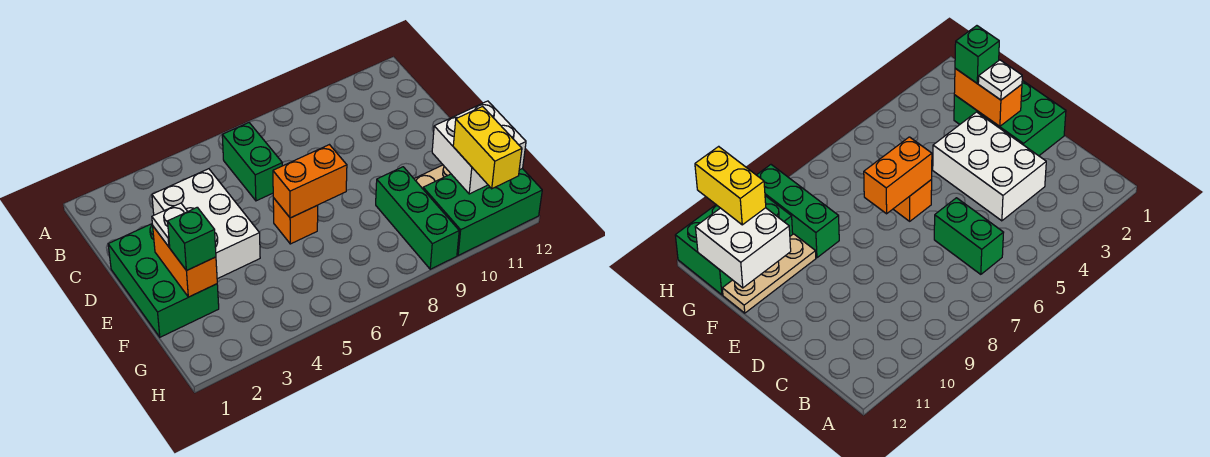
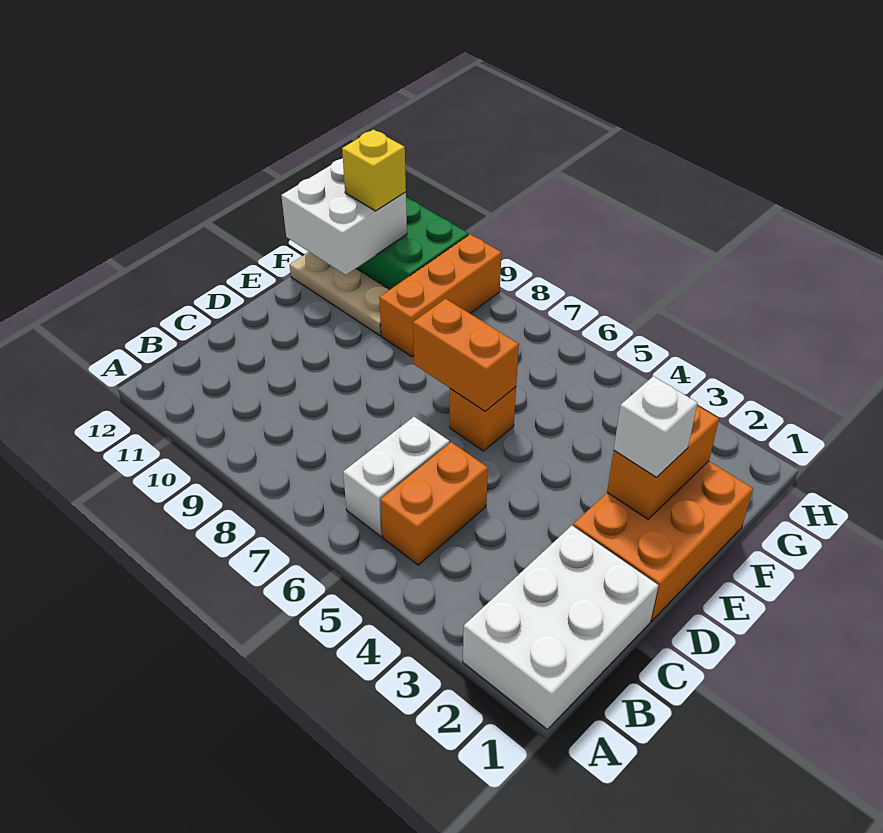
none -> orange 1x2 brick [380,442,488,565]
green 1x2 brick [222,123,282,201] -> white 1x2 brick [343,417,449,536]
white 2x3 brick [152,169,260,279] -> white 2x3 brick moved to [463,526,658,729]
green 2x3 brick [108,224,219,337] -> orange 2x3 brick [573,461,753,621]
white 1x1 plate [152,203,188,247] -> white 1x1 brick [614,376,698,478]
green 1x1 brick [168,207,216,271] -> none
green 1x3 brick [376,167,459,269] -> orange 1x3 brick [379,234,501,357]
yellow 1x2 brick [453,107,522,189] -> yellow 1x1 brick [342,130,406,211]

